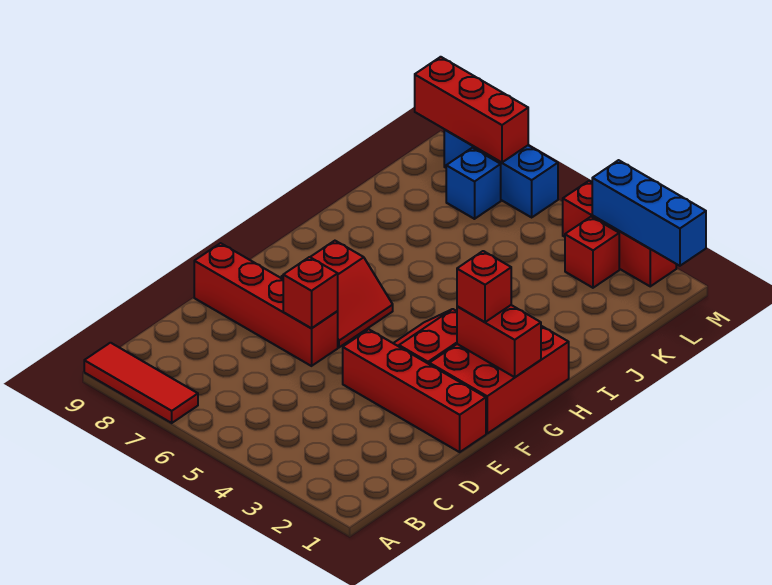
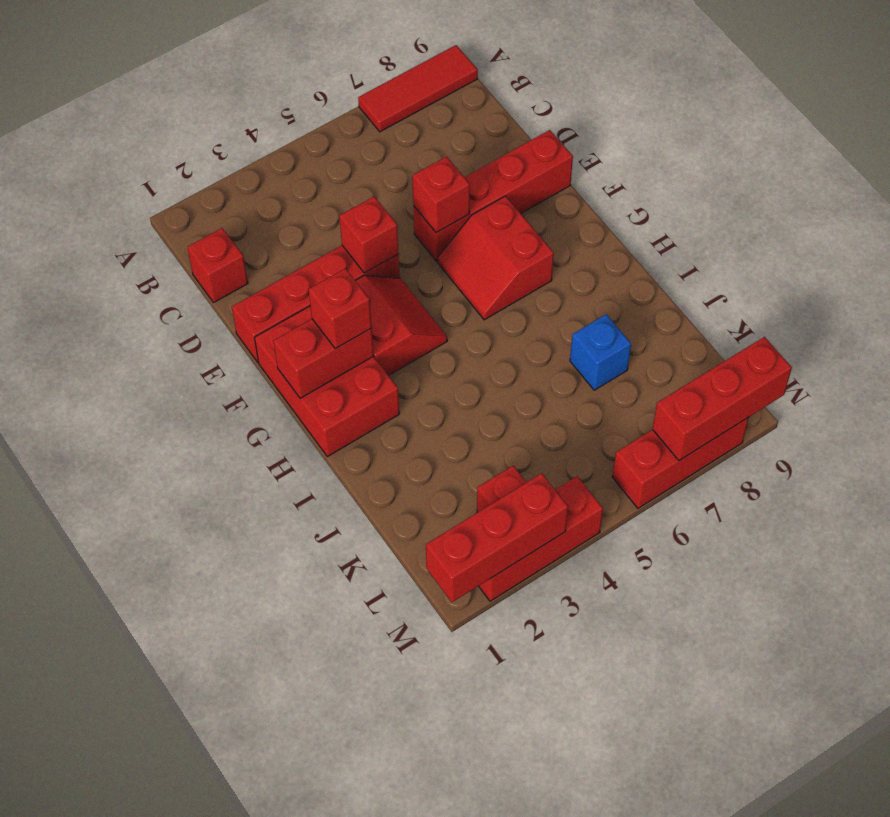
none -> red 1x1 brick [187,228,248,303]
none -> red 1x1 brick [339,196,399,273]
blue 1x1 brick [446,148,501,219] -> blue 1x1 brick moved to [570,314,631,390]
blue 1x3 brick [592,160,706,266] -> red 1x3 brick [426,473,568,602]
blue 1x3 brick [444,130,558,217] -> red 1x3 brick [612,417,749,508]

